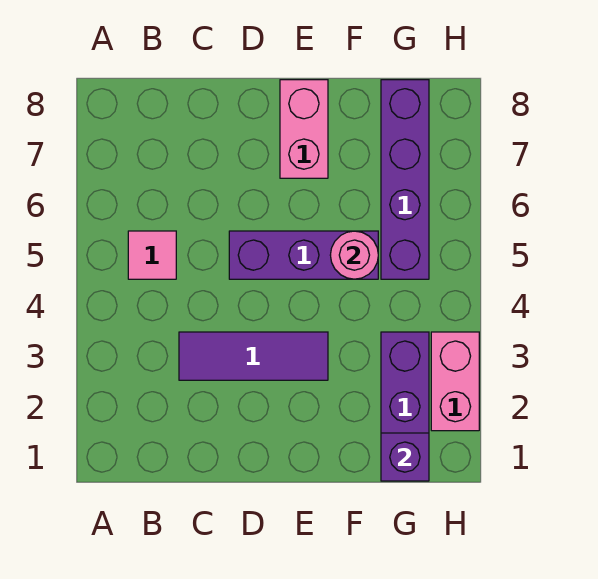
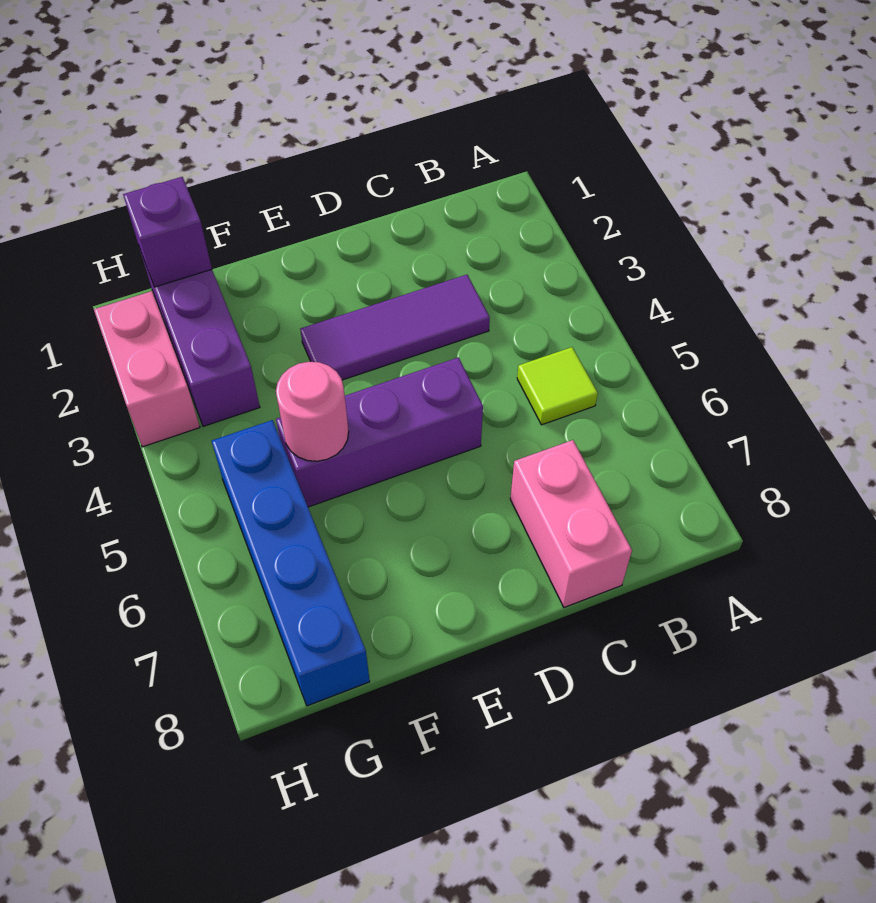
pink 1x1 tile [128,231,176,279] -> lime 1x1 tile [517,347,598,425]
pink 1x2 brick [280,80,328,178] -> pink 1x2 brick moved to [510,440,632,607]
purple 1x4 brick [381,80,429,279] -> blue 1x4 brick [212,420,370,706]

